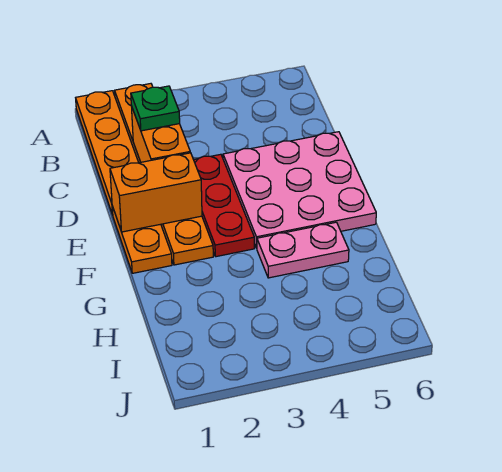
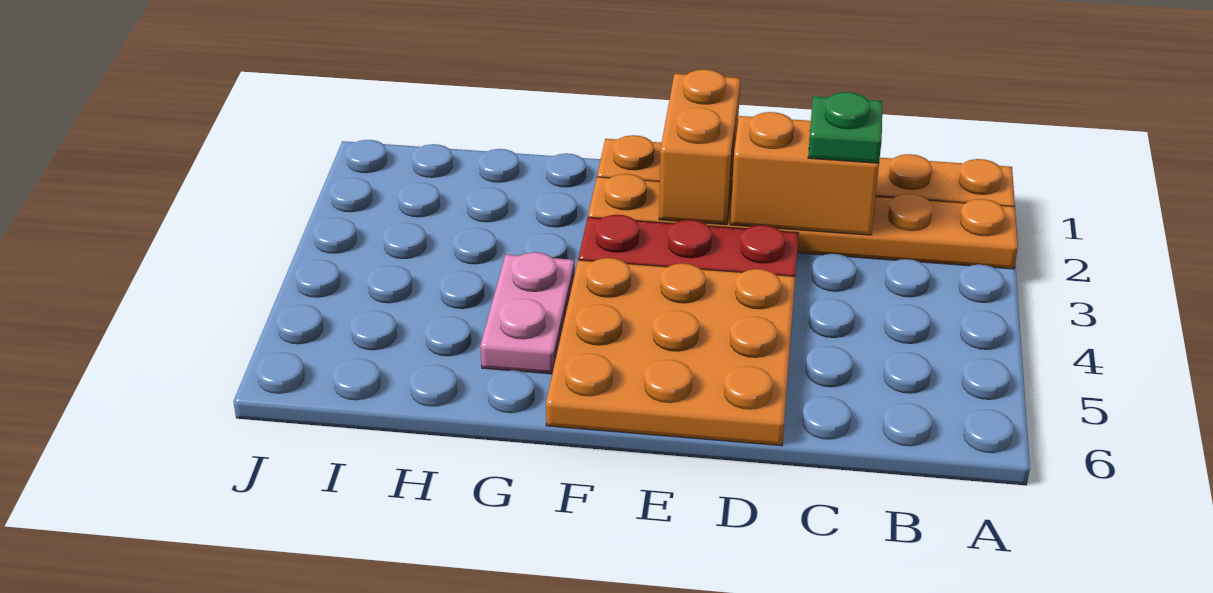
pink 3x3 plate [223,132,376,248] -> orange 3x3 plate [546,258,795,446]

